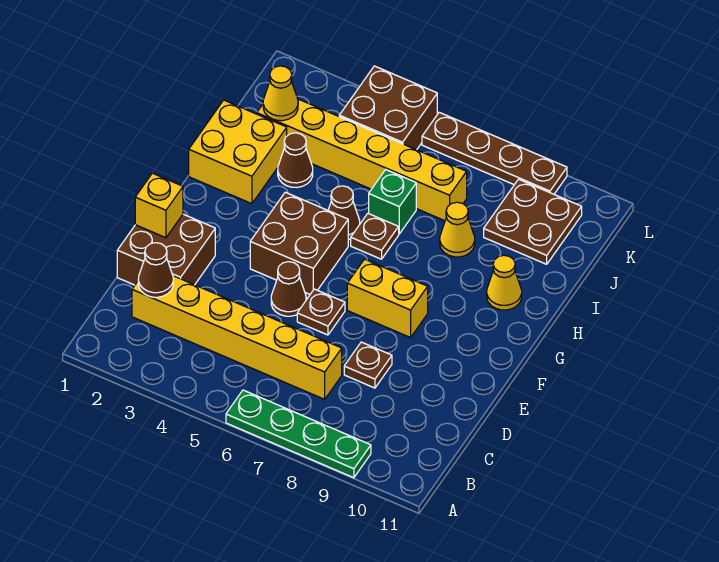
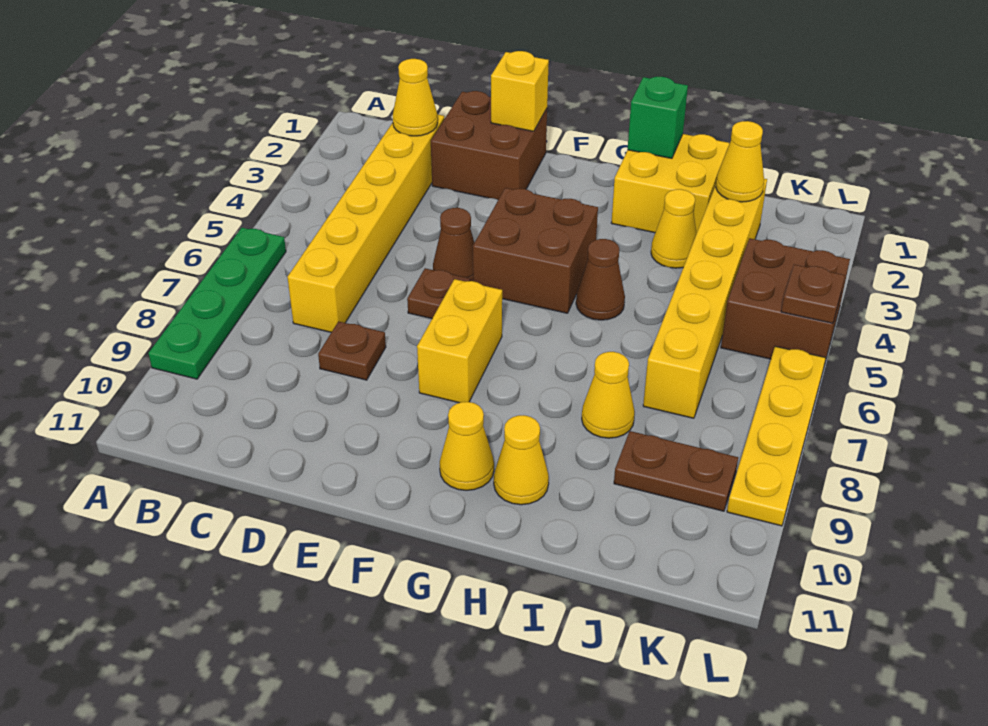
brown 1x1 cone [138,243,173,297] -> yellow 1x1 cone [393,59,438,136]
none -> yellow 1x1 cone [440,402,494,490]
brown 1x1 plate [351,213,399,259] -> brown 1x1 plate moved to [781,265,845,323]
brown 1x1 cone [278,133,313,188] -> yellow 1x1 cone [651,189,697,268]
green 1x1 brick [369,170,416,234] -> green 1x1 brick moved to [628,77,688,158]
brown 2x2 plate [484,179,582,264] -> brown 1x2 plate [614,431,738,511]
brown 1x4 plate [422,112,567,194] -> yellow 1x4 plate [727,346,826,526]

